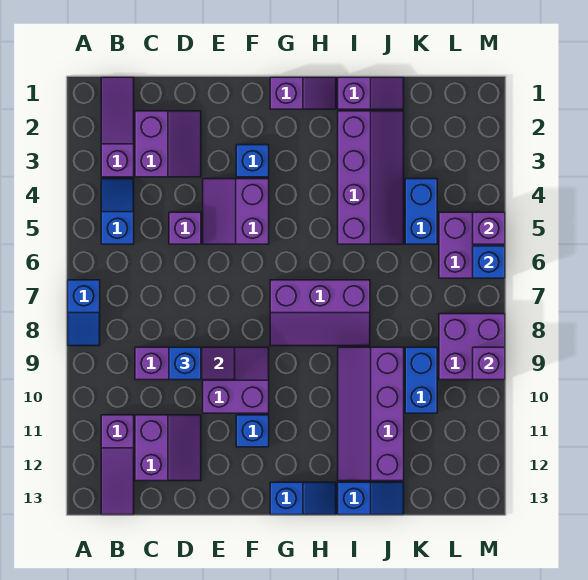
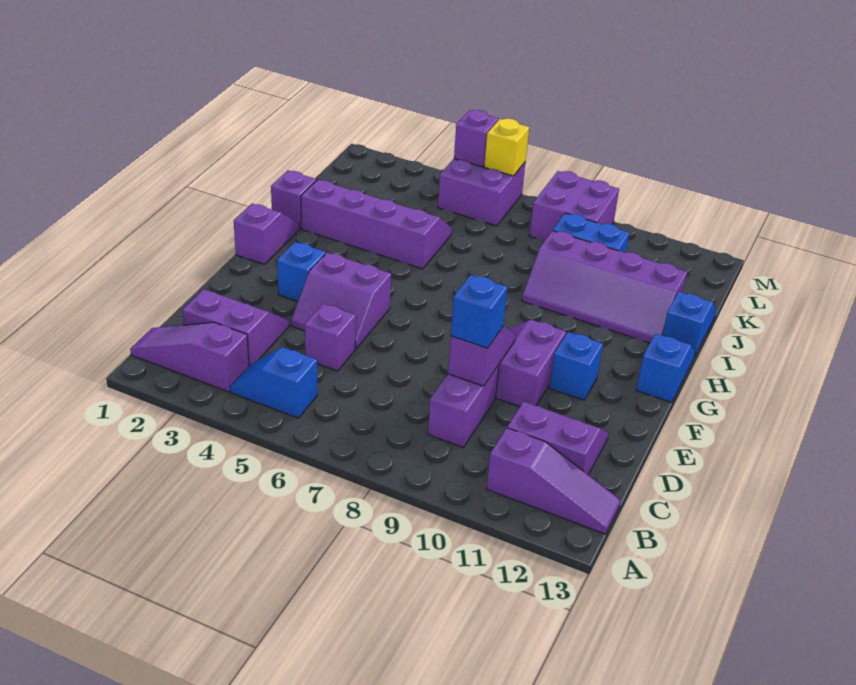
blue 1x2 slope [68,280,100,346] -> none
purple 2x3 slope [270,280,370,346] -> none
blue 1x2 brick [405,179,437,244] -> none
blue 1x1 brick [473,246,505,278] -> yellow 1x1 brick [484,118,529,176]
purple 1x1 brick [473,347,505,380] -> none

